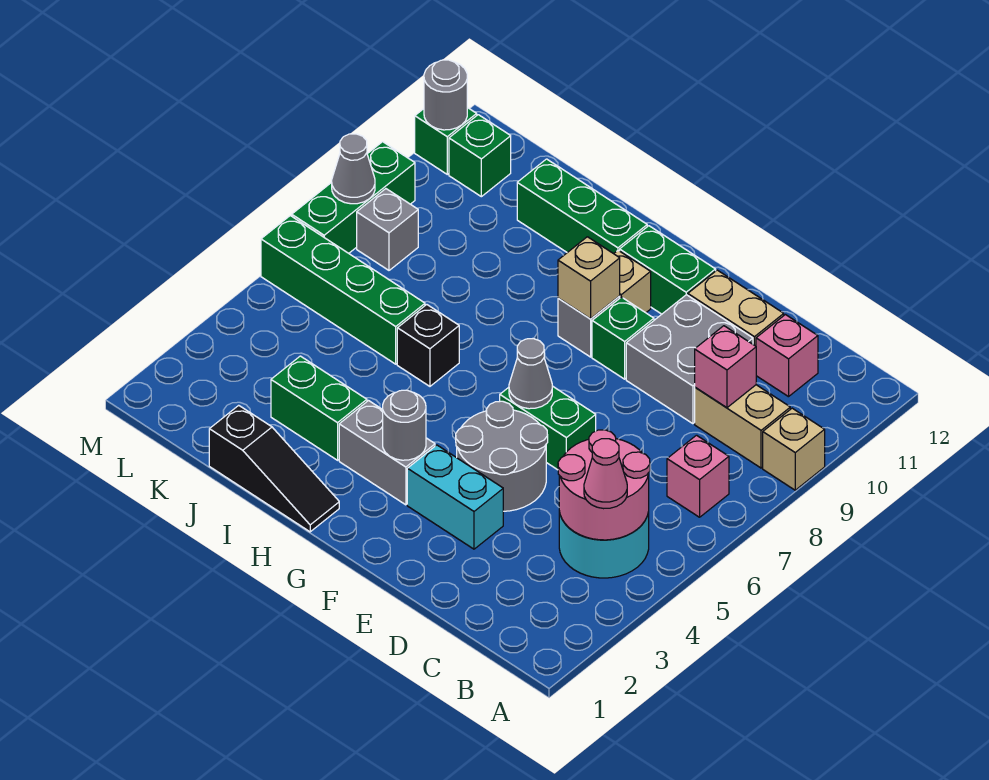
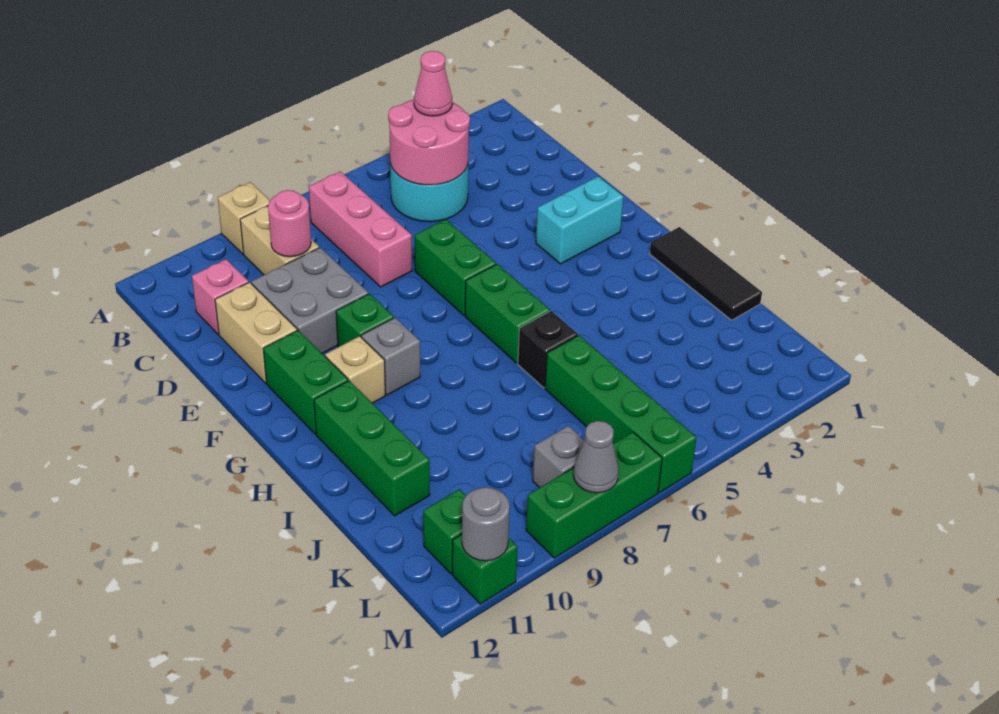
pink 1x1 brick [667,435,729,517] -> pink 1x3 brick [309,171,412,287]
pink 1x1 brick [695,326,756,408] -> pink 1x1 round brick [268,190,311,257]
cyan 1x2 brick [407,445,503,549] -> cyan 1x2 brick turned to [536,176,623,264]
grey 2x2 round brick [456,401,548,511] -> none
grey 1x1 cone [509,339,552,409] -> none
grey 1x2 brick [339,401,435,505] -> none
grey 1x1 round brick [383,390,426,460] -> none
tan 1x1 brick [558,237,620,319] -> none
black 1x3 slope [209,405,339,532] -> black 1x3 tile [650,227,762,320]
green 1x2 brick [271,356,367,460] -> green 1x2 brick moved to [465,264,550,363]

